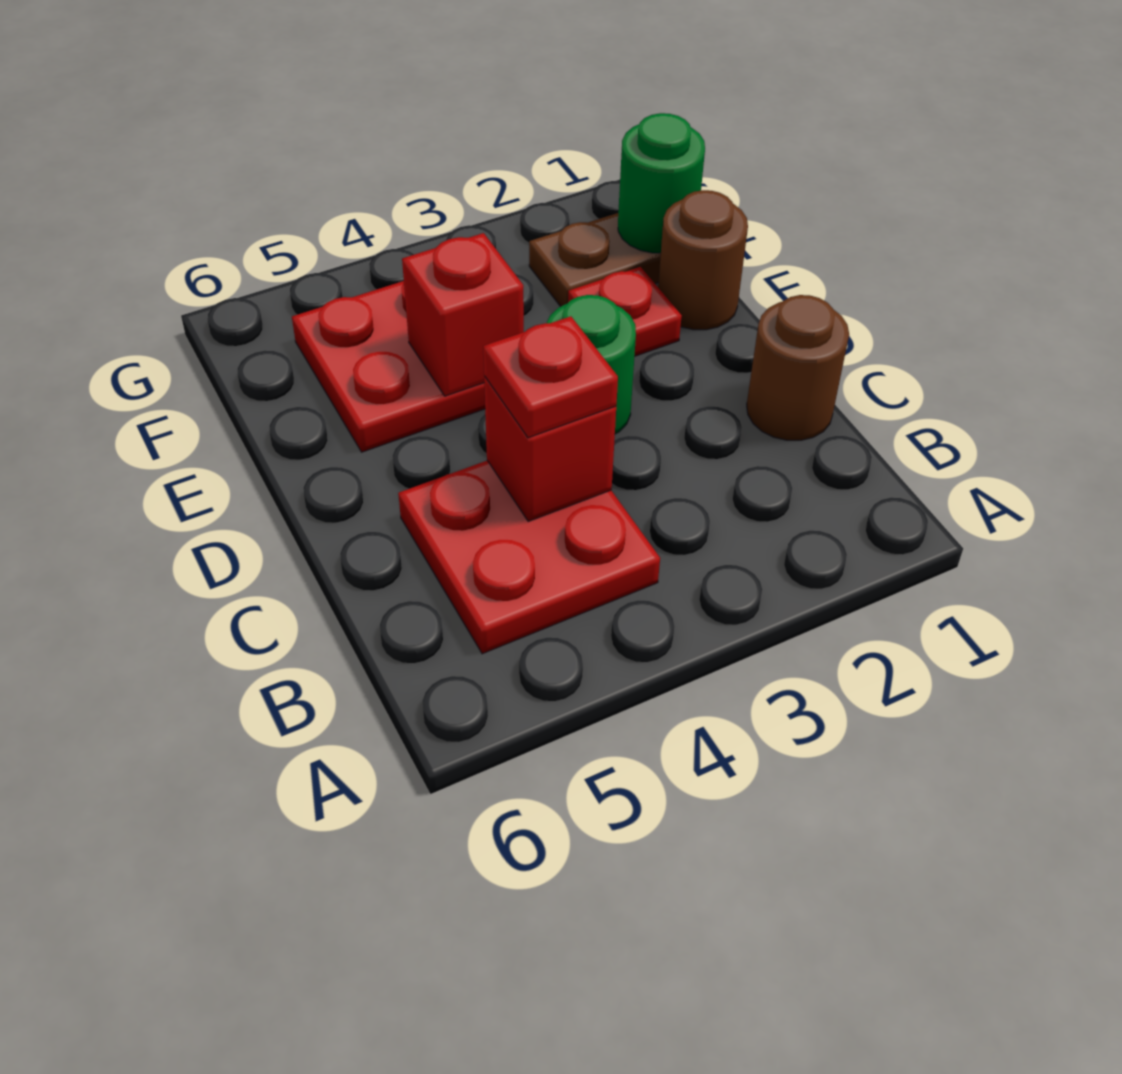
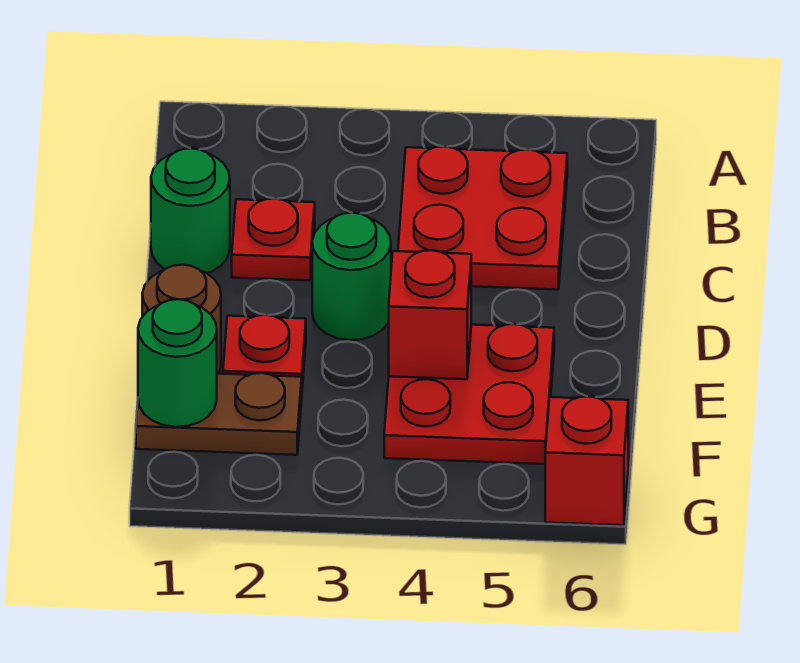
brown 1x1 round brick [747,295,849,440] -> green 1x1 round brick [151,148,230,273]
red 1x1 brick [484,376,616,521] -> red 1x1 brick moved to [545,396,628,525]
red 1x1 plate [483,316,618,438] -> red 1x1 plate moved to [232,199,315,280]

